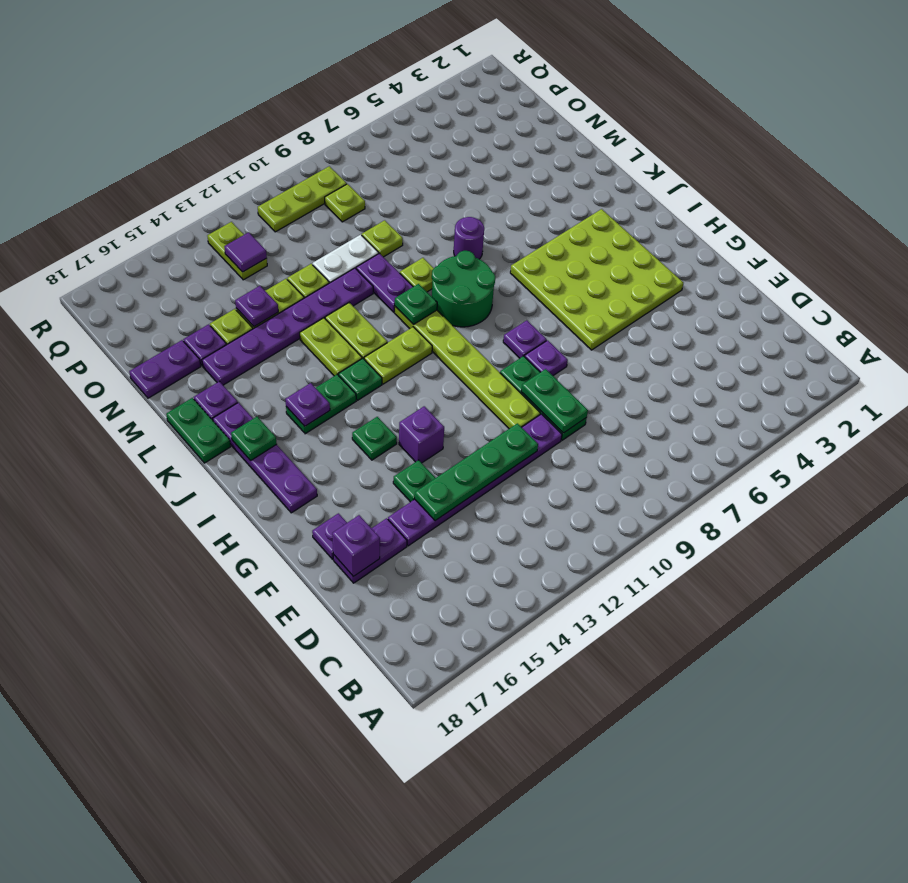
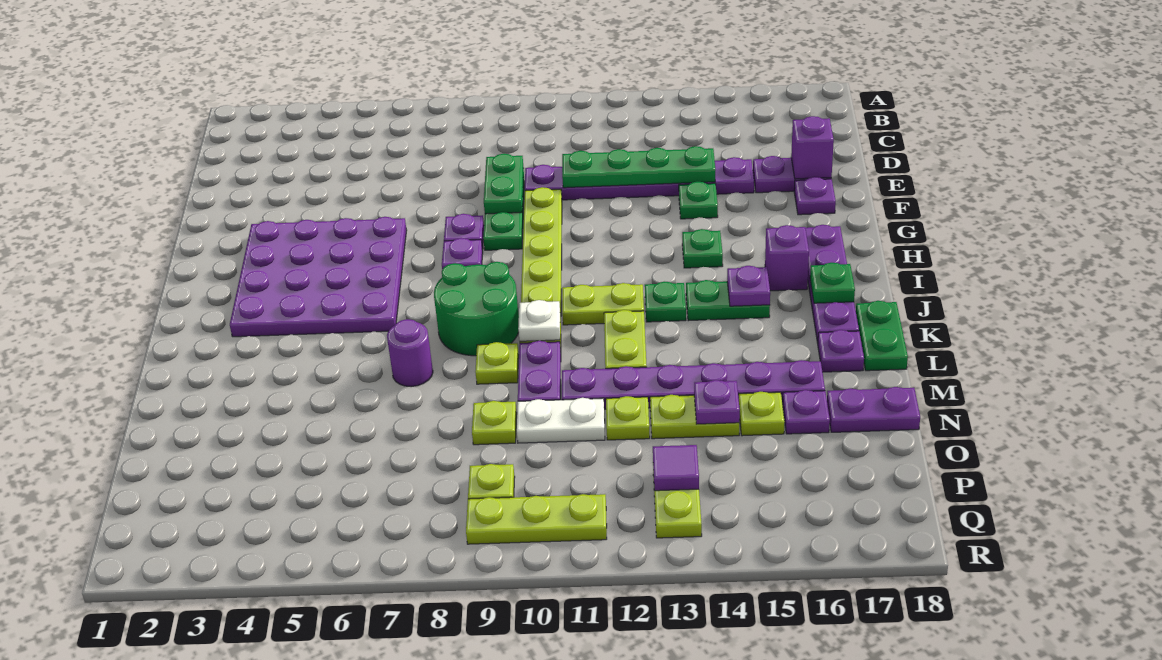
lime 4x4 plate [510,209,683,350] -> purple 4x4 plate [230,217,407,337]
purple 1x1 brick [399,406,444,463] -> purple 1x1 brick moved to [765,225,809,291]
green 1x1 plate [395,284,437,325] -> white 1x1 plate [518,300,560,341]
lime 1x2 plate [300,318,362,376] -> none

